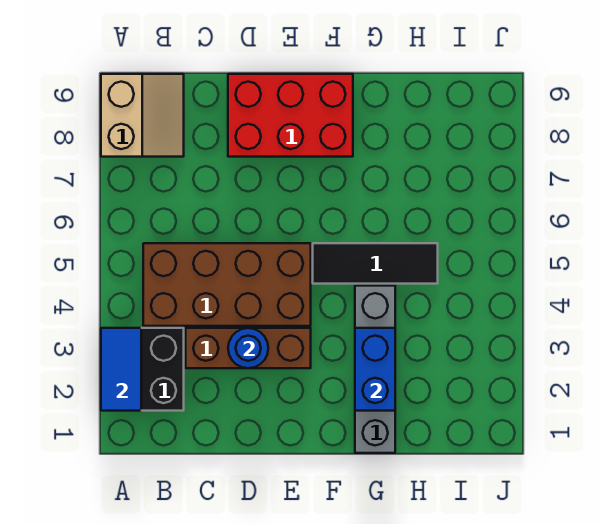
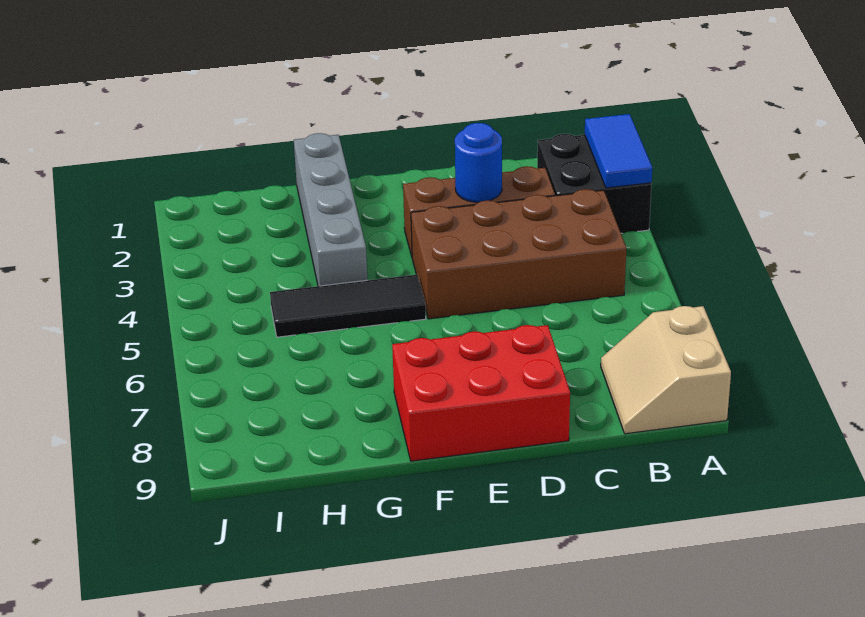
blue 1x2 brick [355,328,395,411] -> none

